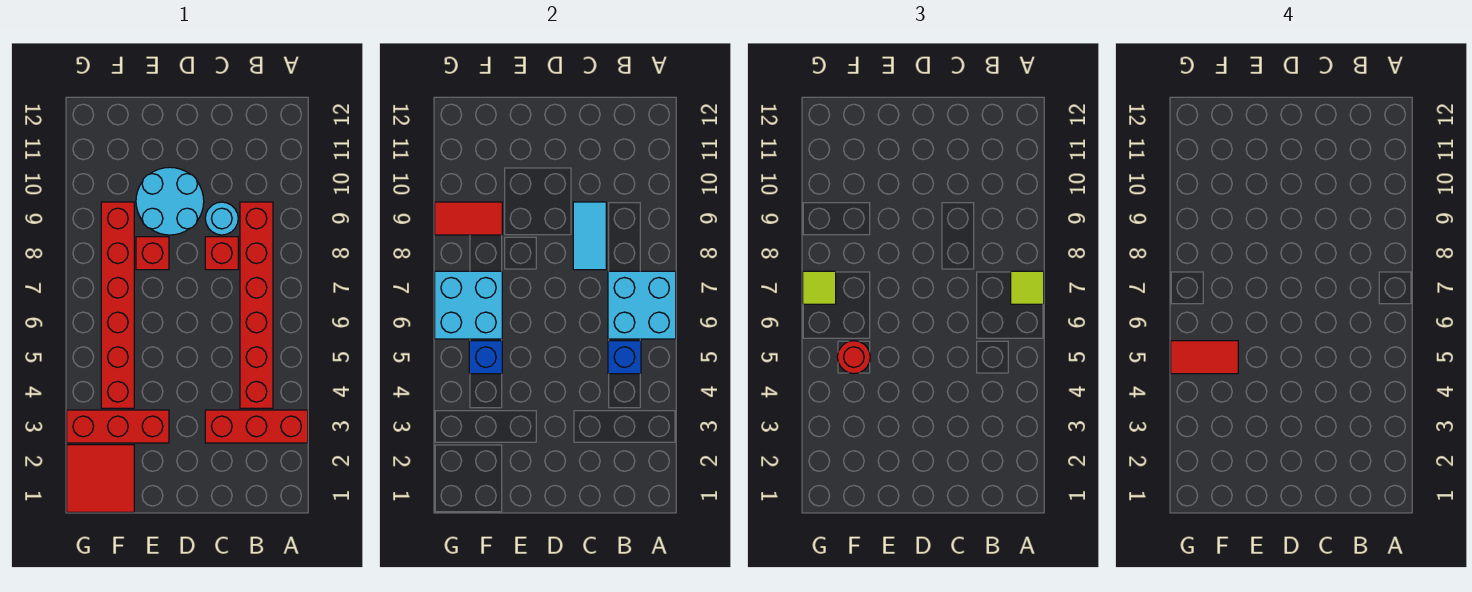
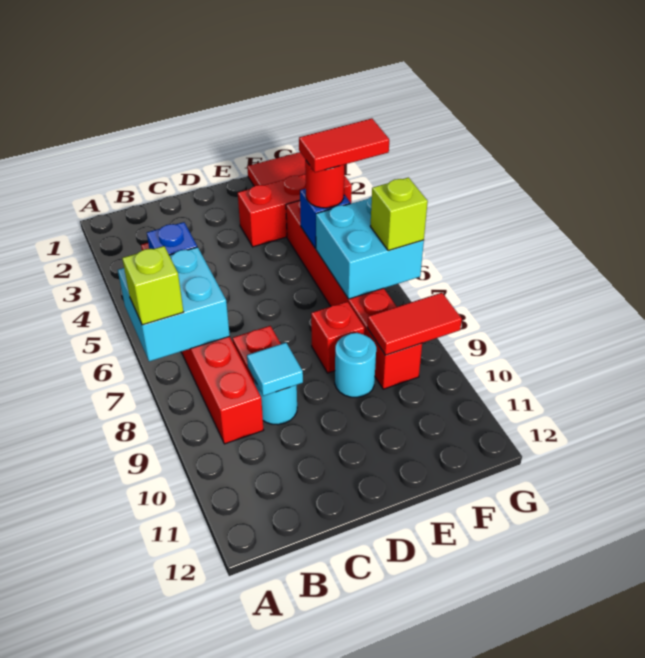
red 1x3 brick [205,410,308,443] -> none
lime 1x1 tile [1011,271,1044,304] -> lime 1x1 brick [122,246,183,325]
cyan 1x2 tile [573,202,606,270] -> cyan 1x1 tile [247,343,303,396]
cyan 2x2 round brick [136,167,204,235] -> cyan 1x1 round brick [335,333,376,397]
lime 1x1 tile [803,271,836,304] -> lime 1x1 brick [370,177,428,251]

